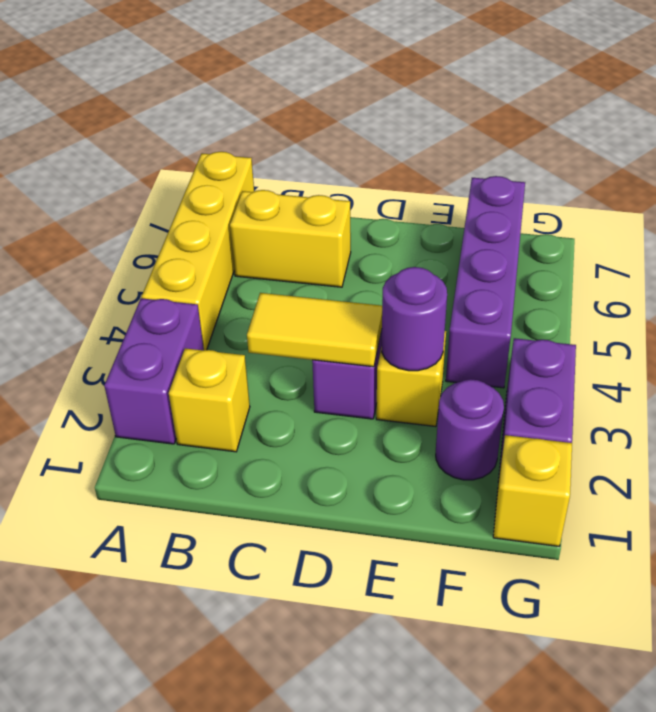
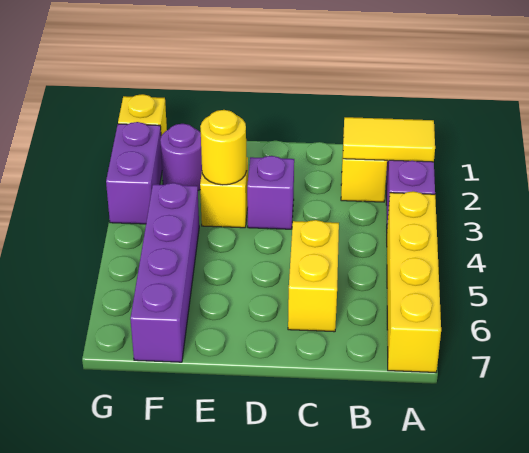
yellow 1x2 brick [230,190,351,287] -> yellow 1x2 brick turned to [288,220,339,332]
yellow 1x2 tile [247,293,382,367] -> yellow 1x2 tile moved to [343,117,435,162]
purple 1x1 round brick [382,267,447,371] -> yellow 1x1 round brick [200,110,247,185]

